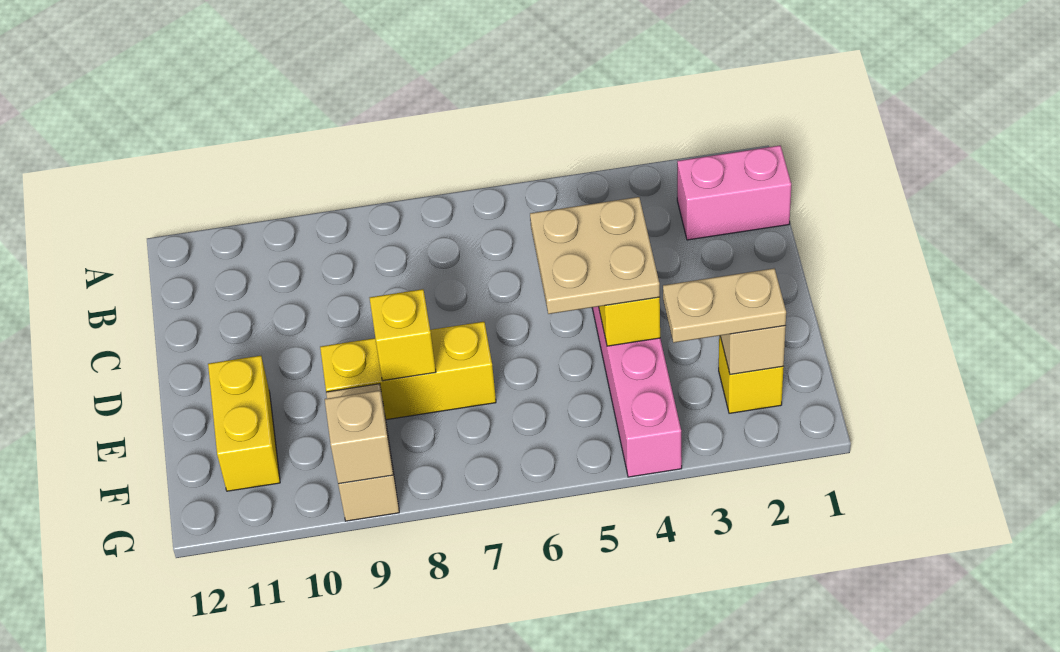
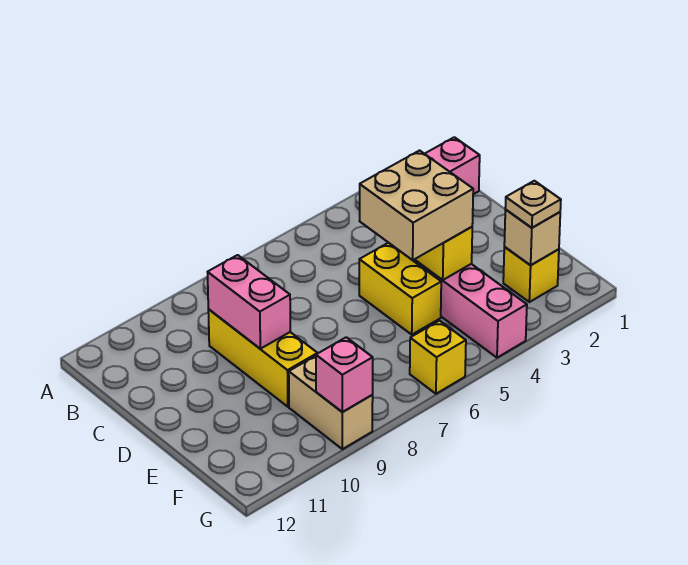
none -> pink 1x2 brick [208,255,290,349]
tan 2x2 plate [530,197,660,314] -> tan 2x2 brick [360,151,473,260]
yellow 1x3 brick [320,322,496,420] -> yellow 1x3 brick turned to [208,309,318,407]
yellow 1x1 brick [370,289,436,381] -> yellow 1x1 brick moved to [410,321,466,394]
yellow 1x2 brick [208,356,280,491] -> yellow 1x2 brick moved to [359,243,441,335]
tan 1x2 plate [663,268,786,343] -> tan 1x1 plate [505,181,561,228]
tan 1x1 brick [325,391,393,484] -> pink 1x1 brick [316,337,373,412]

